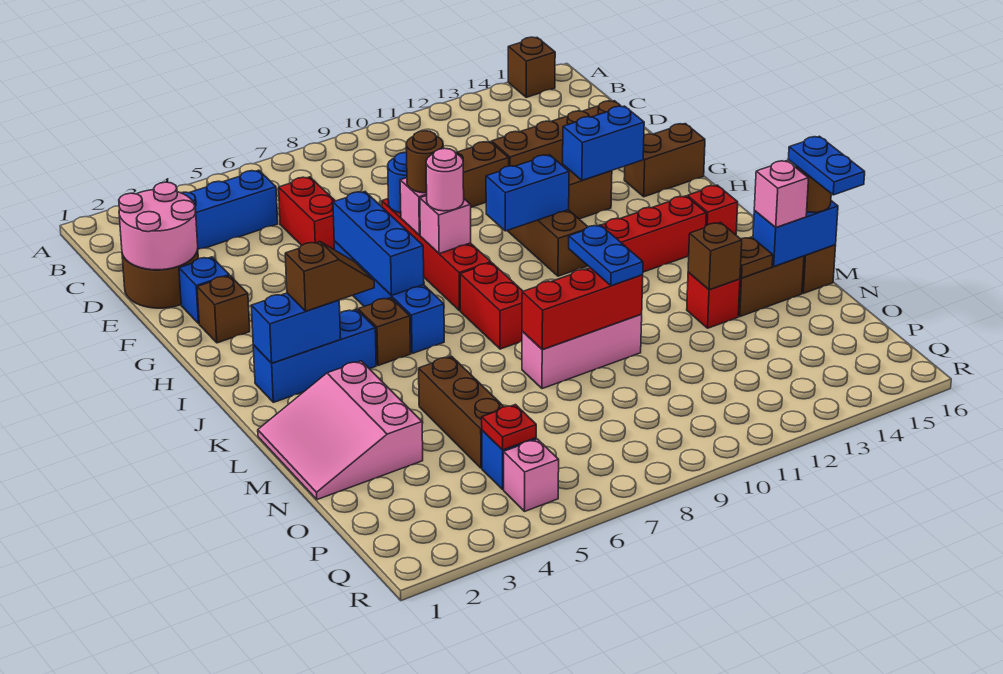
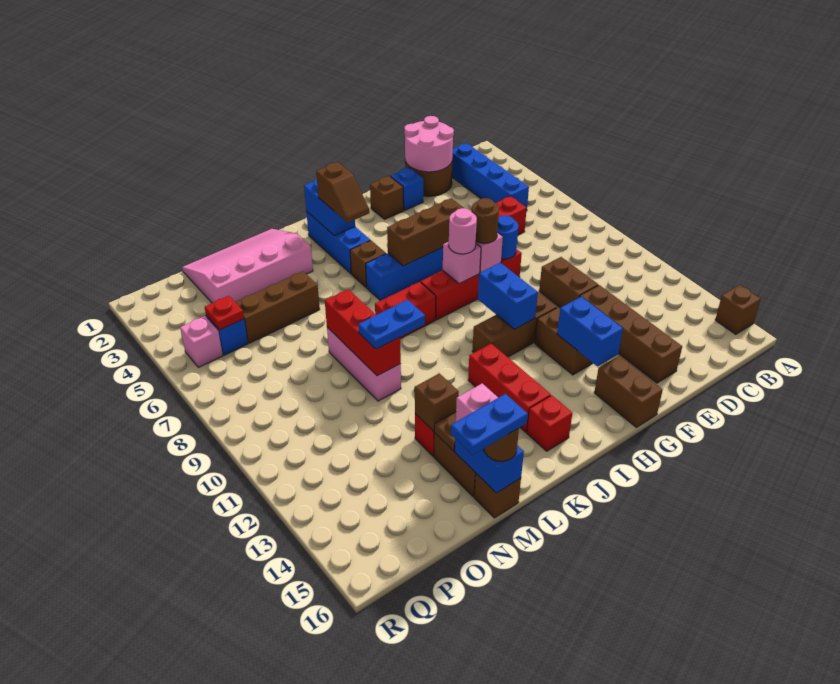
blue 1x3 brick [333,192,424,295] -> brown 1x3 brick [387,198,464,266]
pink 3x3 slope [258,361,423,500] -> pink 3x4 slope [182,229,313,303]

